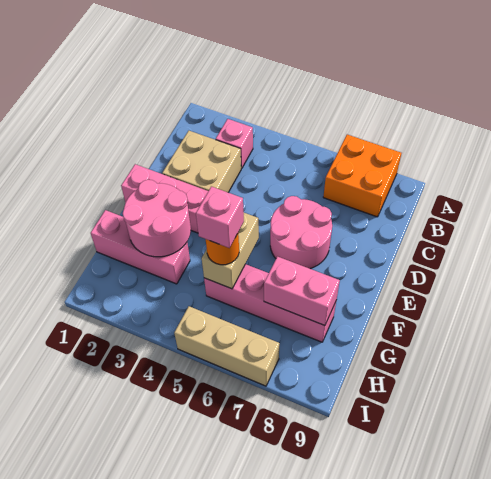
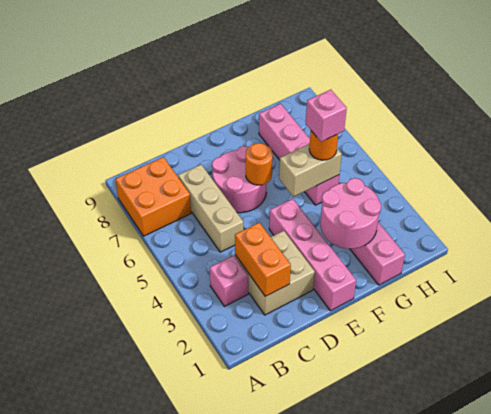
none -> orange 1x2 brick [235,223,291,296]
none -> orange 1x1 round brick [246,143,273,185]
pink 1x2 brick [264,257,340,326] -> none
tan 1x3 brick [174,306,279,386] -> tan 1x3 brick moved to [178,165,243,252]

